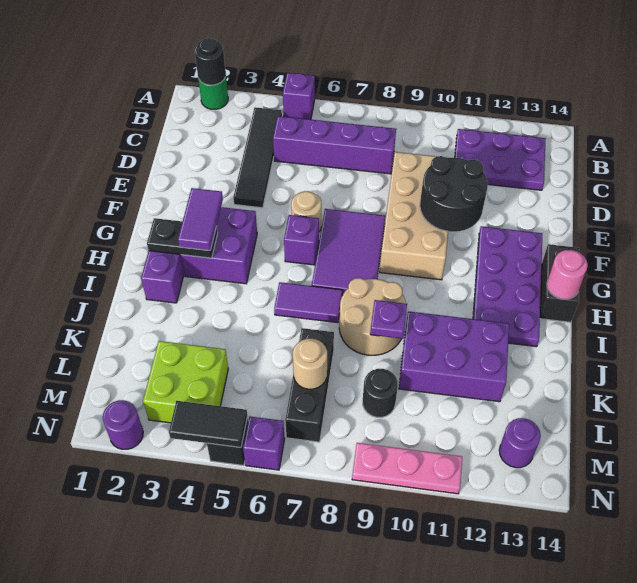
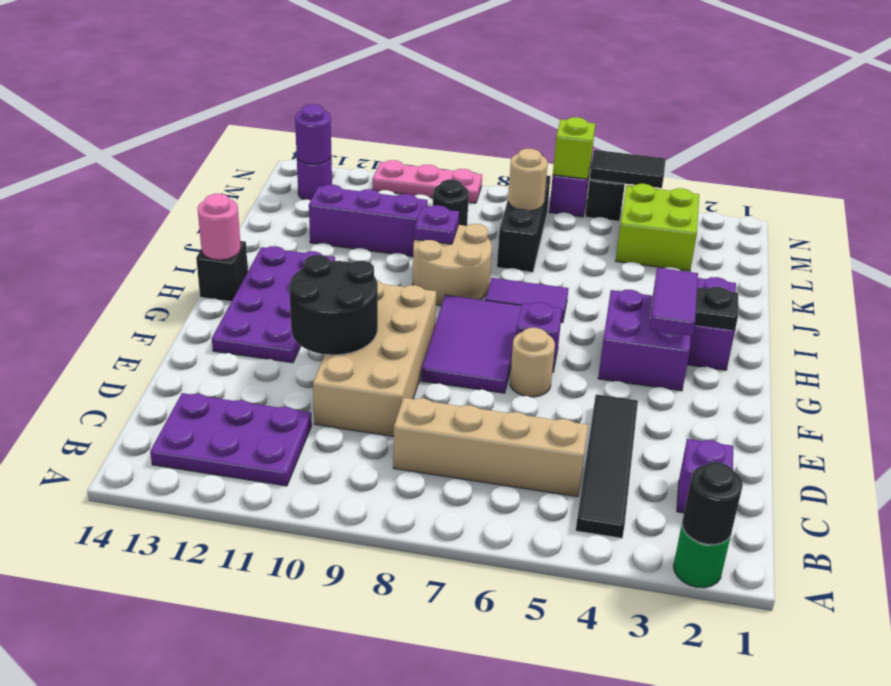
purple 1x1 brick [283,73,315,119] -> purple 1x1 brick moved to [677,439,733,513]
purple 1x4 brick [273,116,396,174] -> tan 1x4 brick [393,398,588,497]
black 1x2 brick [540,244,579,322] -> black 1x1 brick [196,241,248,302]
purple 2x3 brick [399,311,509,402] -> purple 1x3 brick [309,185,428,256]
purple 1x1 round brick [103,400,143,449] -> purple 1x1 round brick moved to [295,104,331,164]
none -> lime 1x1 brick [553,117,595,179]

